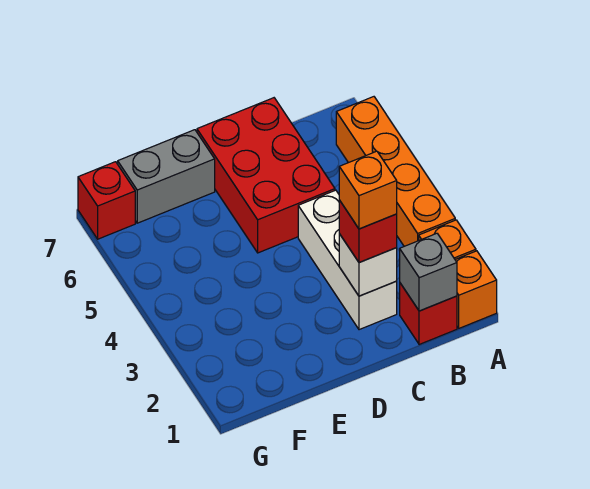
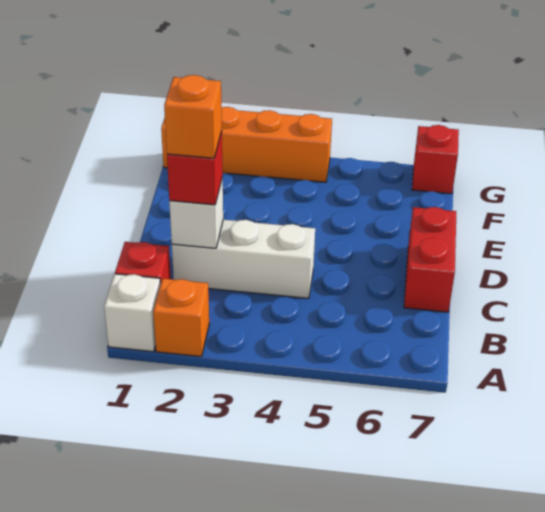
orange 1x1 brick [455,251,497,328] -> white 1x1 brick [104,274,160,352]
orange 1x4 brick [336,97,455,246] -> orange 1x4 brick moved to [161,107,332,182]
grey 1x1 brick [400,233,457,311] -> none
red 2x3 brick [197,98,335,253] -> red 1x2 brick [404,207,456,312]
grey 1x2 brick [118,130,215,223] -> none

